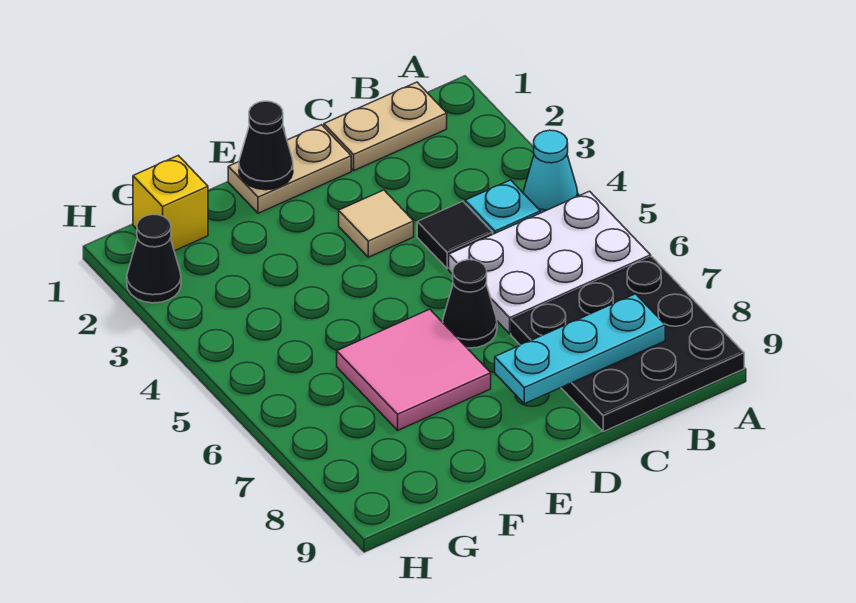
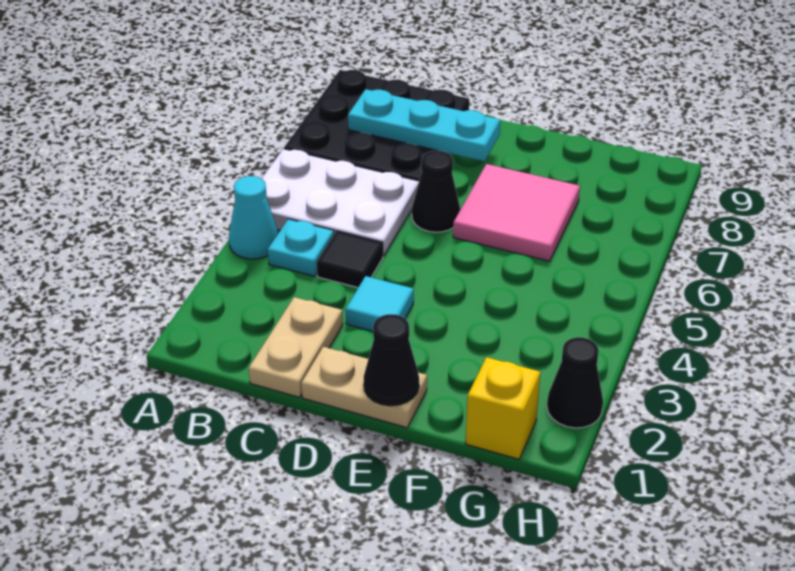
tan 1x2 plate [324,82,447,170] -> tan 1x2 plate turned to [249,297,343,397]
tan 1x1 tile [339,190,414,257] -> cyan 1x1 tile [346,276,414,331]

